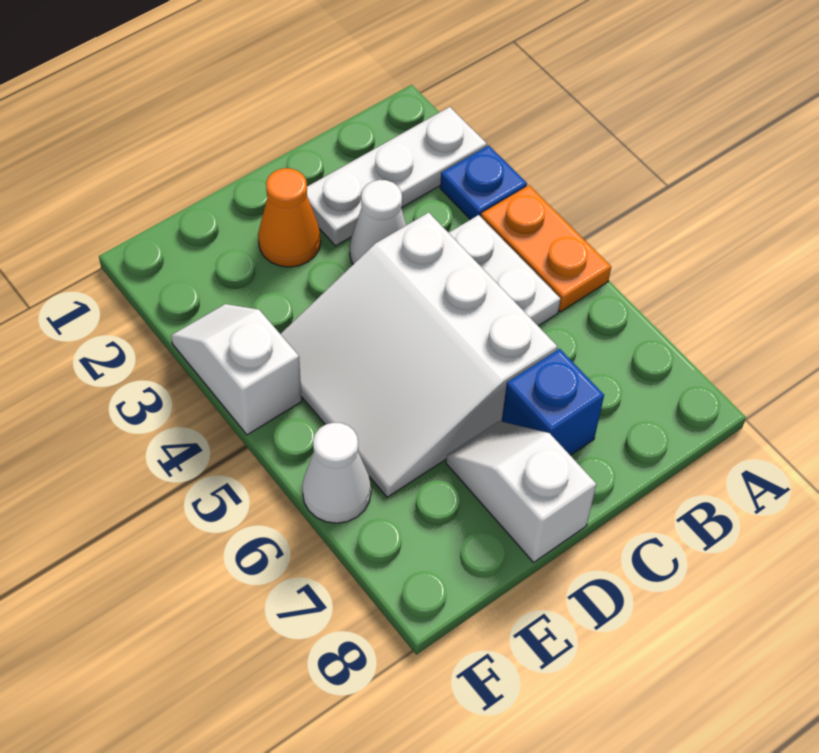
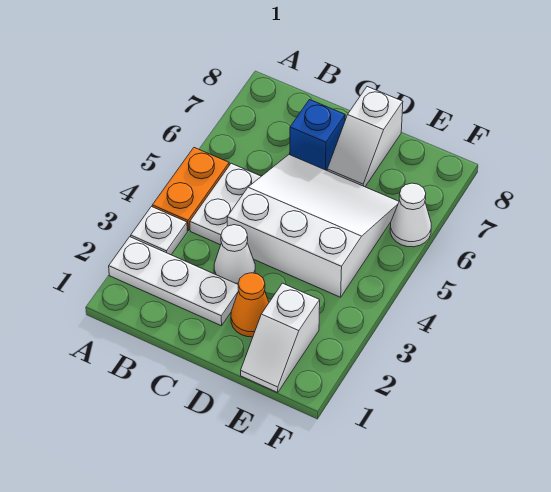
blue 1x1 plate [440,145,527,220] -> white 1x1 plate [131,207,187,255]
white 3x3 slope [281,212,557,497] -> white 3x3 slope turned to [227,155,399,297]
white 1x2 slope [171,304,302,435] -> white 1x2 slope moved to [241,283,320,392]

